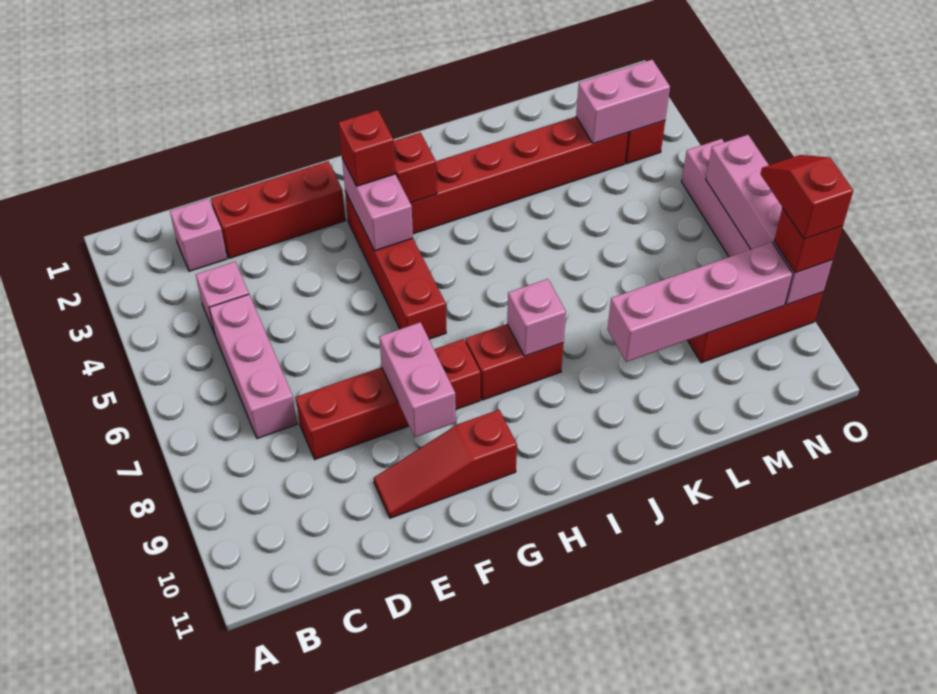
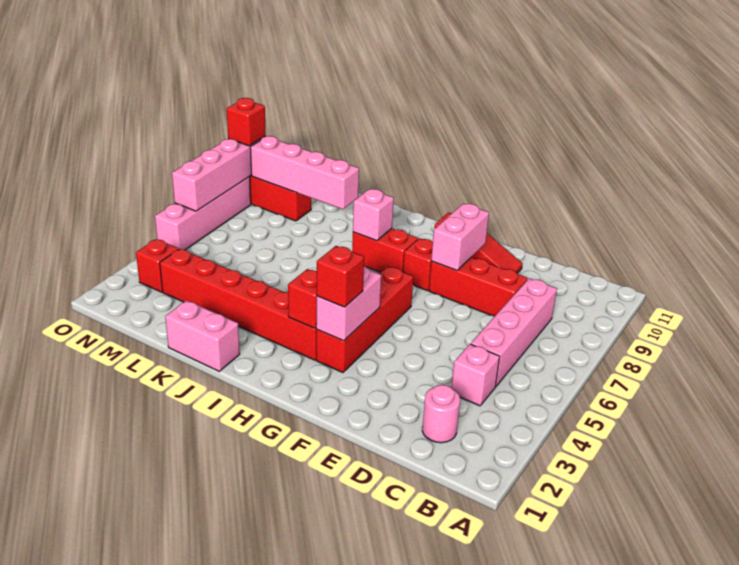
pink 1x1 brick [170,199,227,271] -> pink 1x1 round brick [422,385,460,443]
pink 1x3 brick [209,294,297,438] -> pink 1x4 brick [471,278,557,386]
red 1x3 brick [211,161,345,258] -> none
pink 1x2 brick [576,60,670,144] -> pink 1x2 brick moved to [165,300,240,371]
red 1x2 slope [761,155,853,239] -> none

